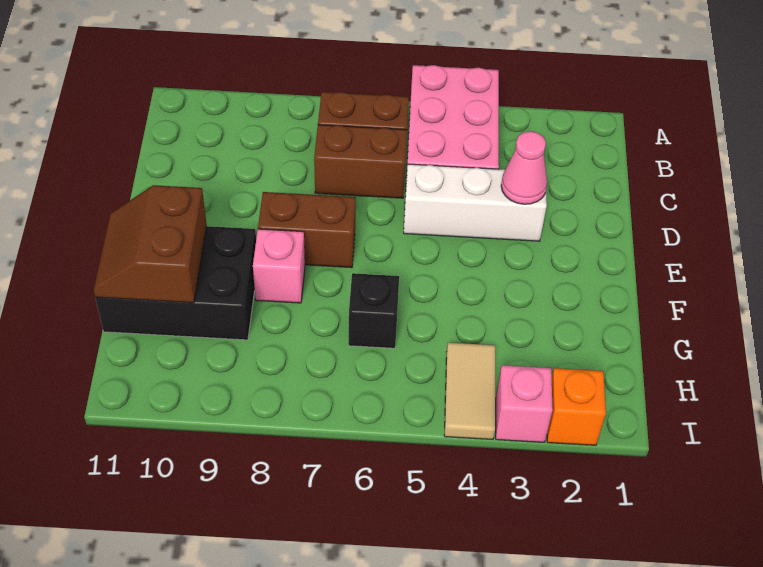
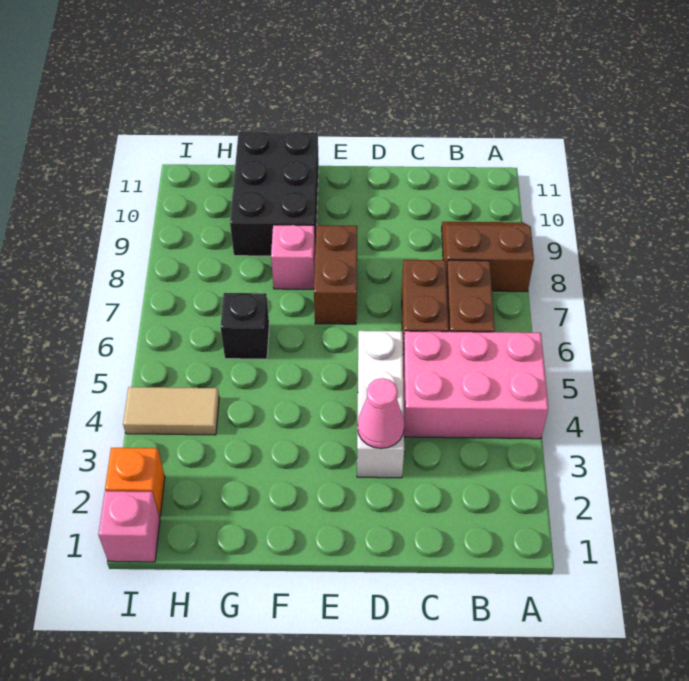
brown 2x2 slope [94,185,207,303] -> brown 2x2 slope moved to [442,222,534,292]
pink 1x1 brick [496,365,553,442] -> pink 1x1 brick moved to [98,491,160,562]

